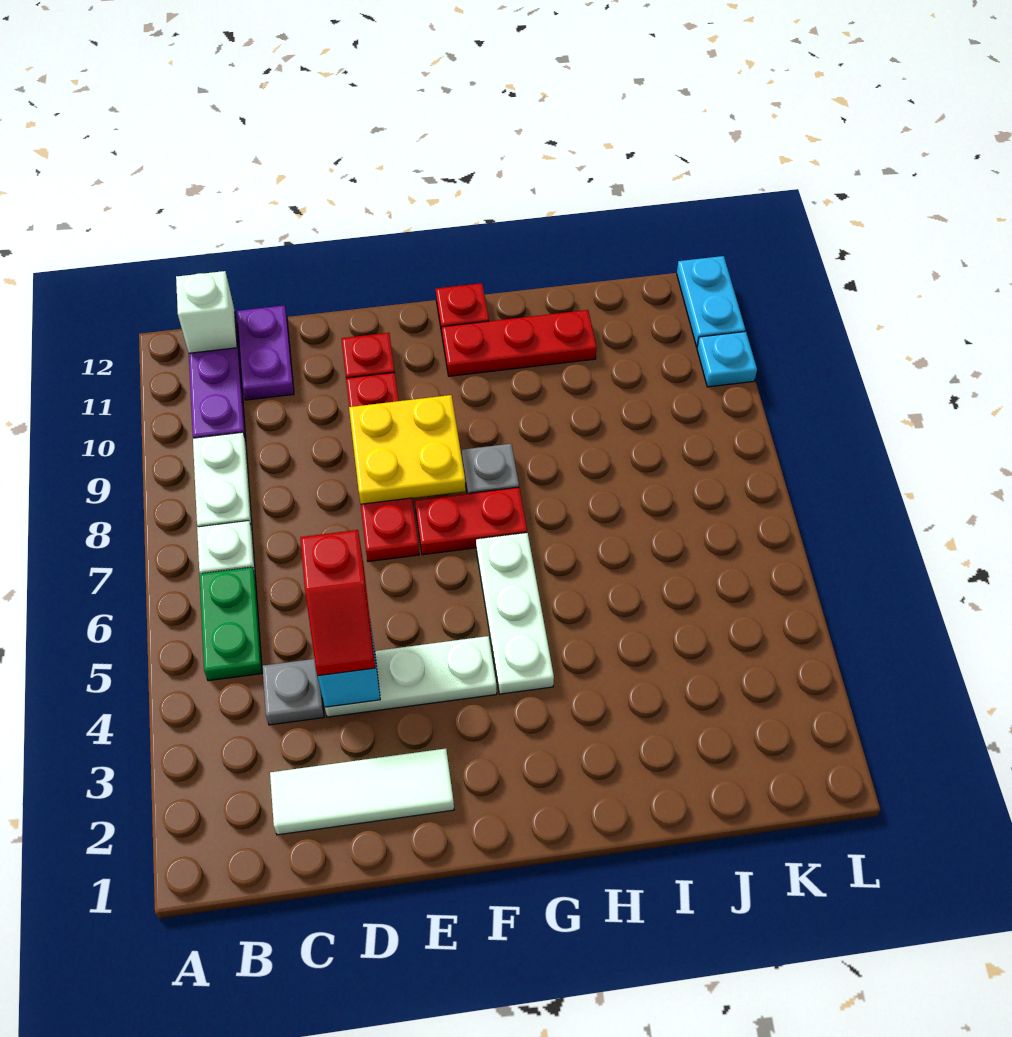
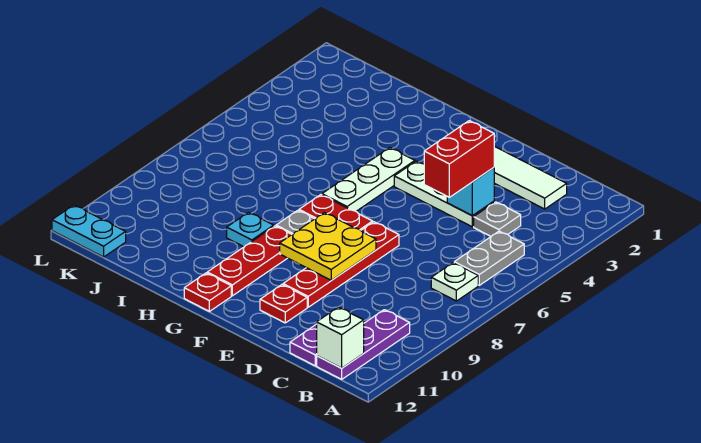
green 1x2 plate [199,567,262,681] -> grey 1x2 plate [454,231,524,285]
white 1x2 plate [193,432,252,529] -> none
red 1x2 slope [300,530,375,676] -> red 1x2 brick [424,121,494,197]
red 1x3 plate [442,310,597,376] -> red 1x3 plate turned to [207,226,292,296]
cyan 1x1 plate [697,332,757,387] -> cyan 1x1 plate moved to [227,212,274,247]
cyan 1x2 plate [677,256,745,347] -> cyan 1x2 plate turned to [52,205,126,257]

